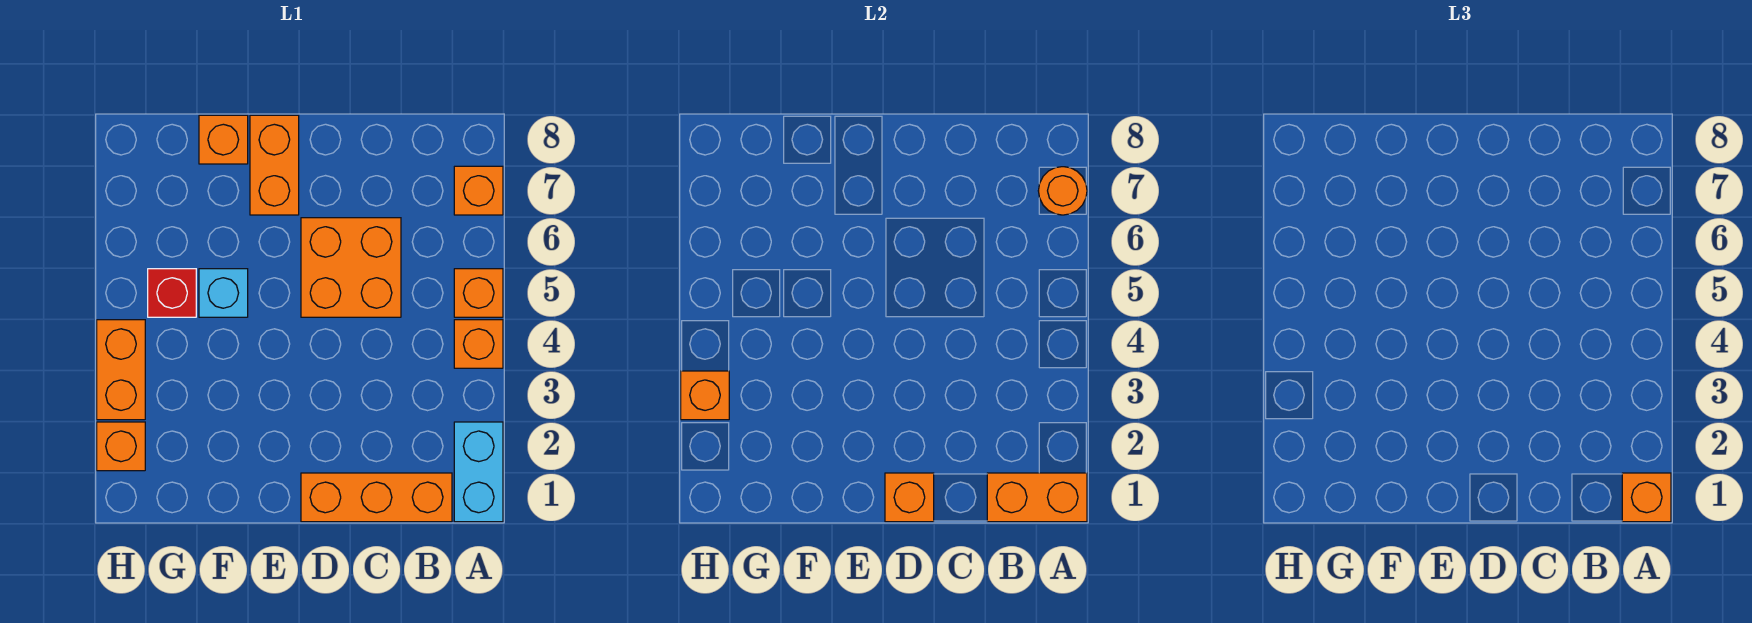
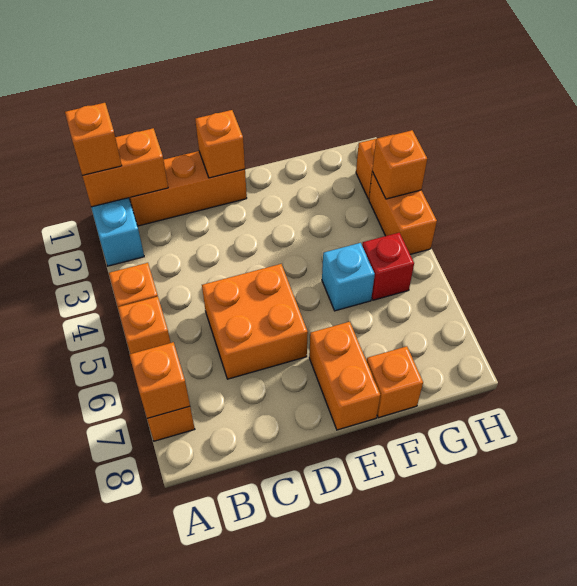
orange 1x1 round brick [1038,167,1087,215] -> orange 1x1 brick [129,342,190,418]

